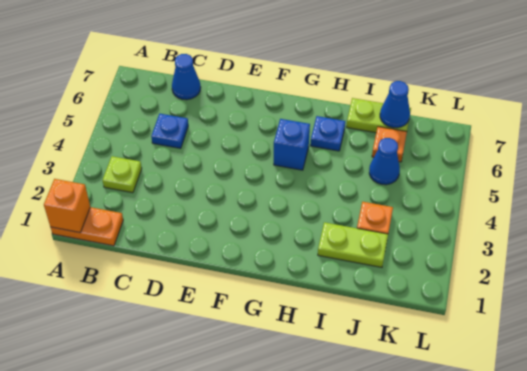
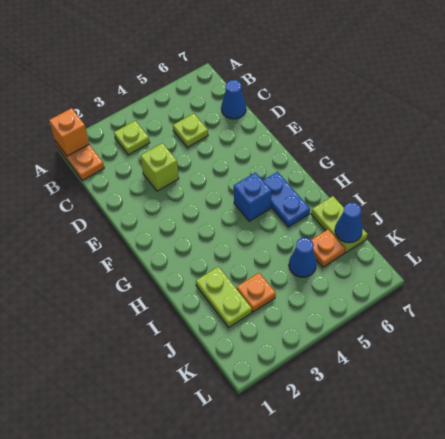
blue 1x1 plate [151,114,188,148] -> lime 1x1 plate [173,113,208,147]
none -> lime 1x1 brick [141,143,179,191]
blue 1x1 plate [310,116,345,151] -> blue 1x2 plate [263,172,310,227]

